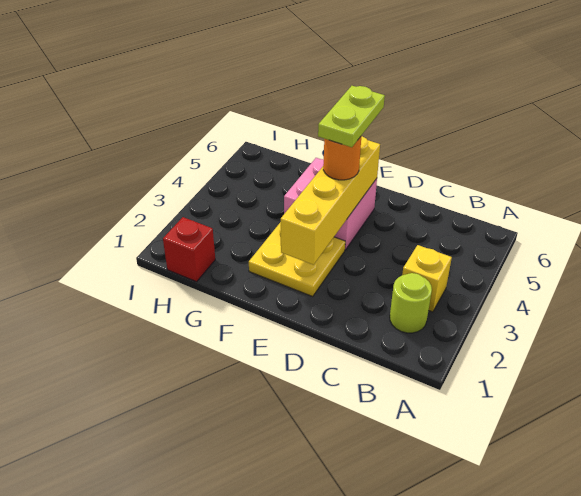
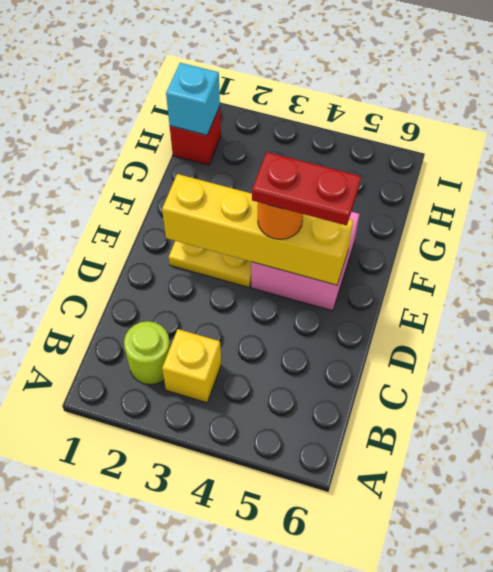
lime 1x2 plate [318,86,385,147] -> red 1x2 plate [252,152,361,226]
none -> cyan 1x1 brick [166,63,220,135]

